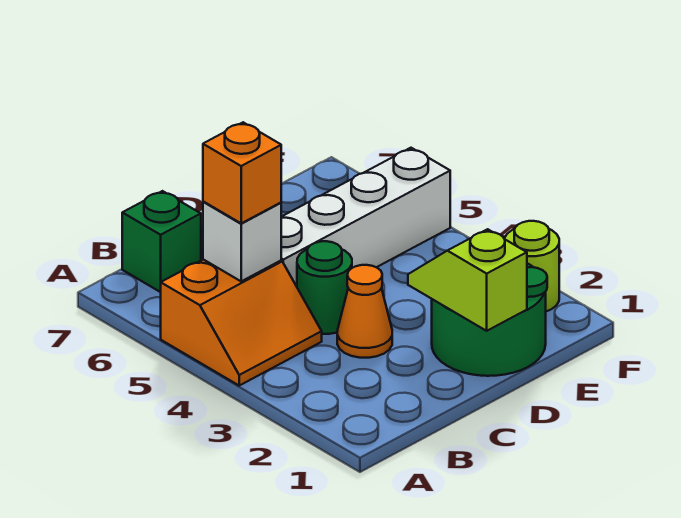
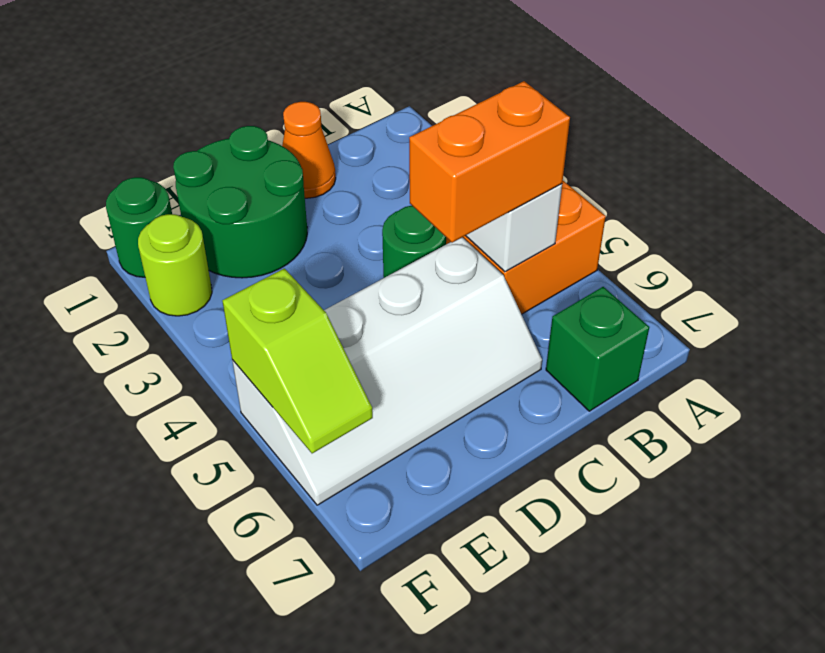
orange 1x1 brick [203,122,281,223] -> orange 1x2 brick [409,81,570,242]
orange 1x1 cone [337,265,392,358] -> orange 1x1 cone moved to [282,102,336,198]
lime 1x2 slope [408,229,527,331] -> lime 1x2 slope moved to [222,268,373,453]
none -> green 1x1 round brick [106,177,172,277]

